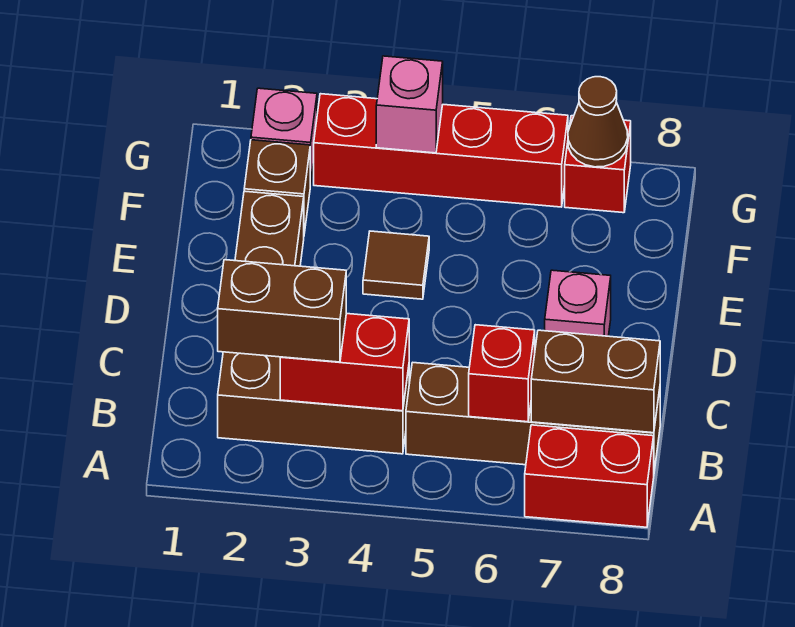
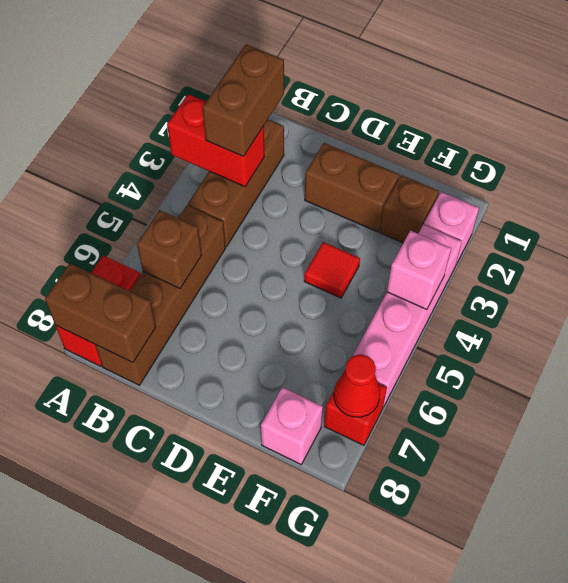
red 1x2 brick [280,314,409,411] -> red 1x2 brick turned to [167,94,264,187]
red 1x1 brick [469,325,535,422] -> brown 1x1 brick [137,210,202,288]
brown 1x2 brick [531,330,660,433] -> brown 1x2 brick turned to [45,264,156,363]
pink 1x1 brick [545,270,611,336] -> pink 1x1 brick moved to [261,387,323,464]
brown 1x1 tile [363,231,429,299] -> red 1x1 tile [304,242,360,298]
red 1x4 brick [314,94,568,207] -> pink 1x4 brick [353,225,462,407]
brown 1x1 cone [568,77,628,167] -> red 1x1 cone [334,354,380,417]

